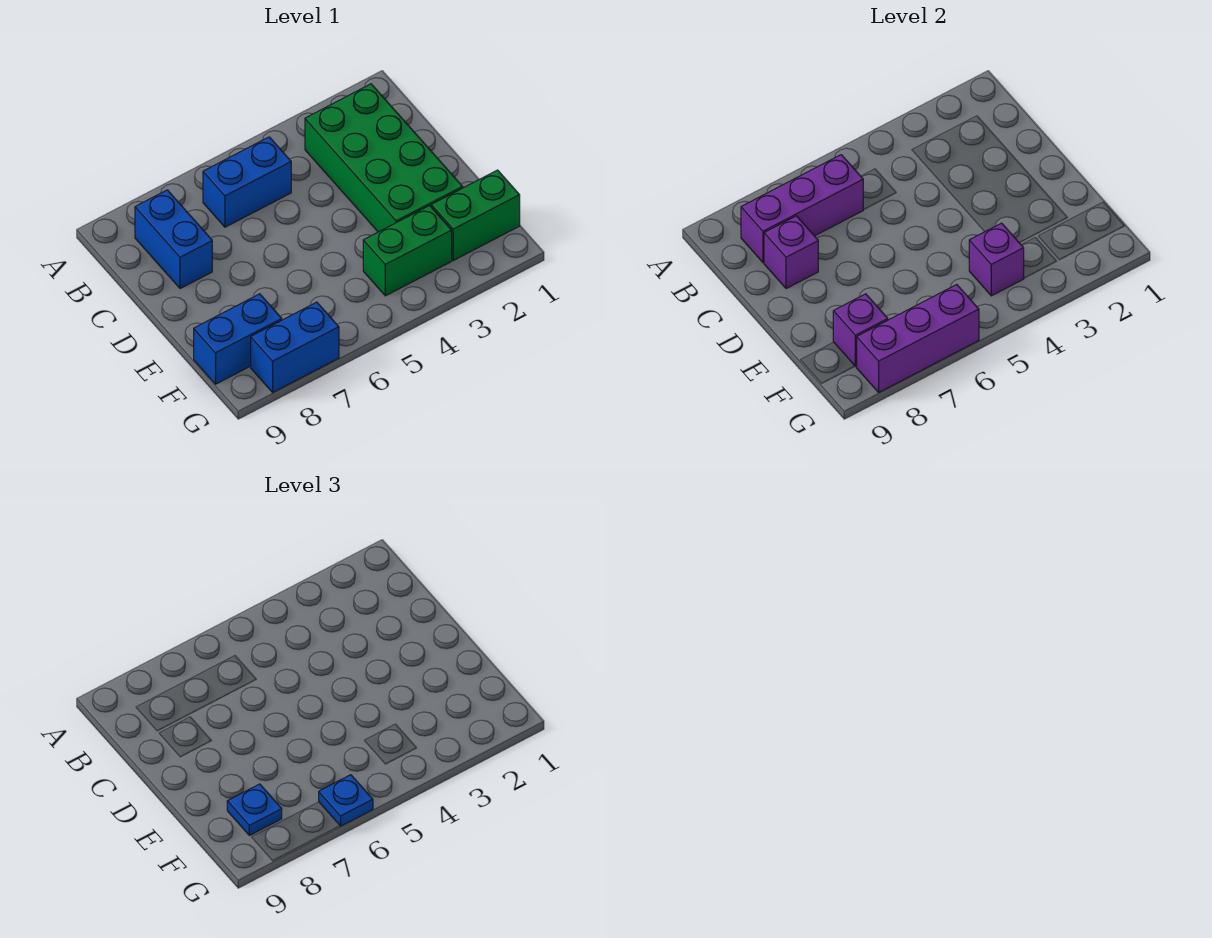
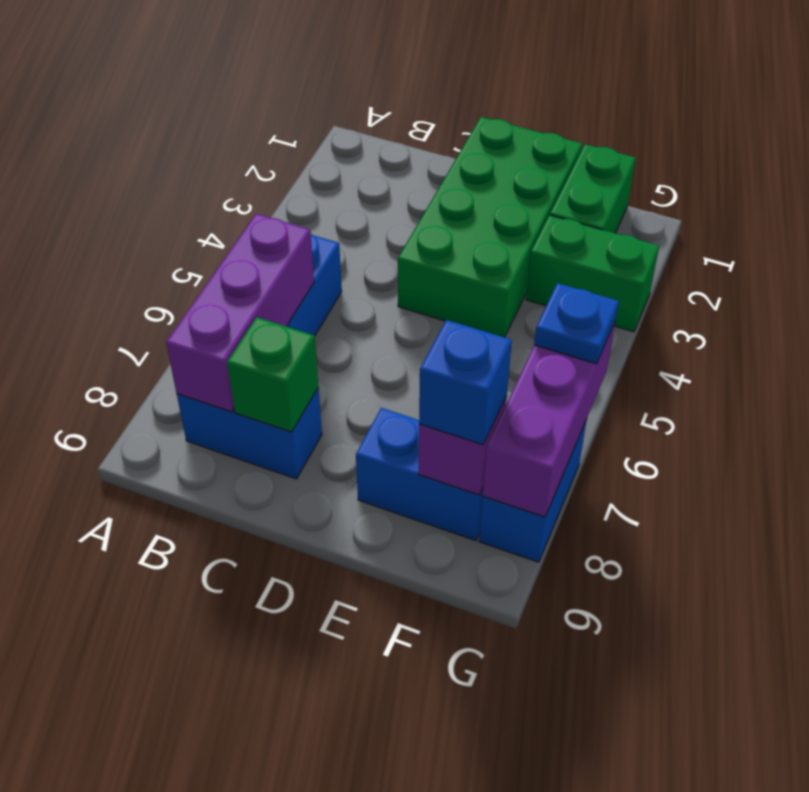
green 2x4 brick [305,84,463,232] -> green 2x4 brick turned to [398,117,582,337]
purple 1x1 brick [764,216,818,289] -> green 1x1 brick [227,317,318,432]
green 1x2 brick [363,206,452,296] -> green 1x2 brick turned to [526,215,659,332]
purple 1x1 brick [969,223,1024,296] -> none
blue 1x2 brick [194,294,282,384] -> blue 1x2 brick turned to [356,408,483,541]
blue 1x1 plate [227,784,282,836] -> blue 1x1 brick [419,320,512,445]

